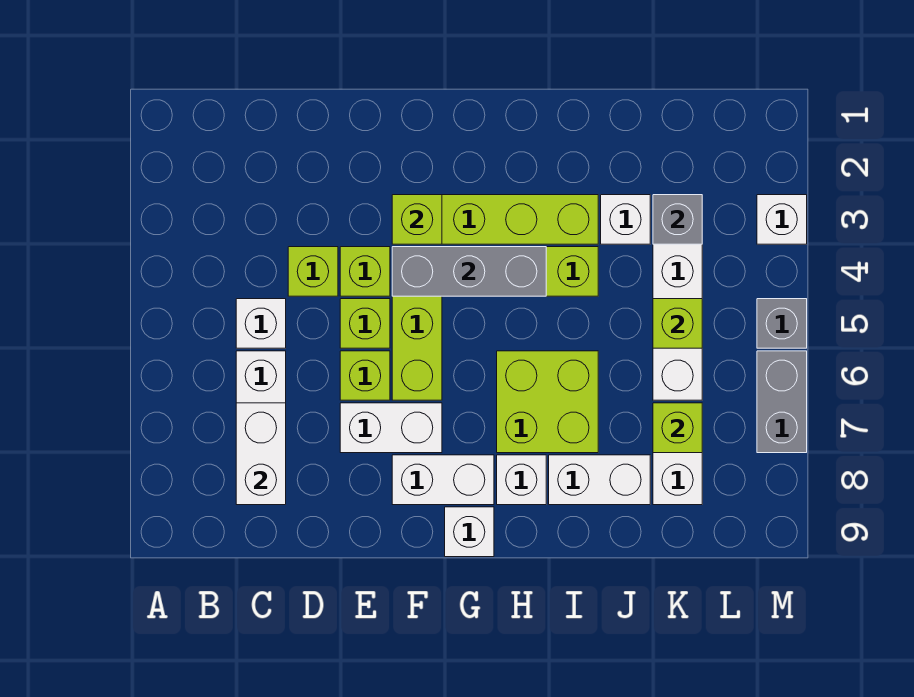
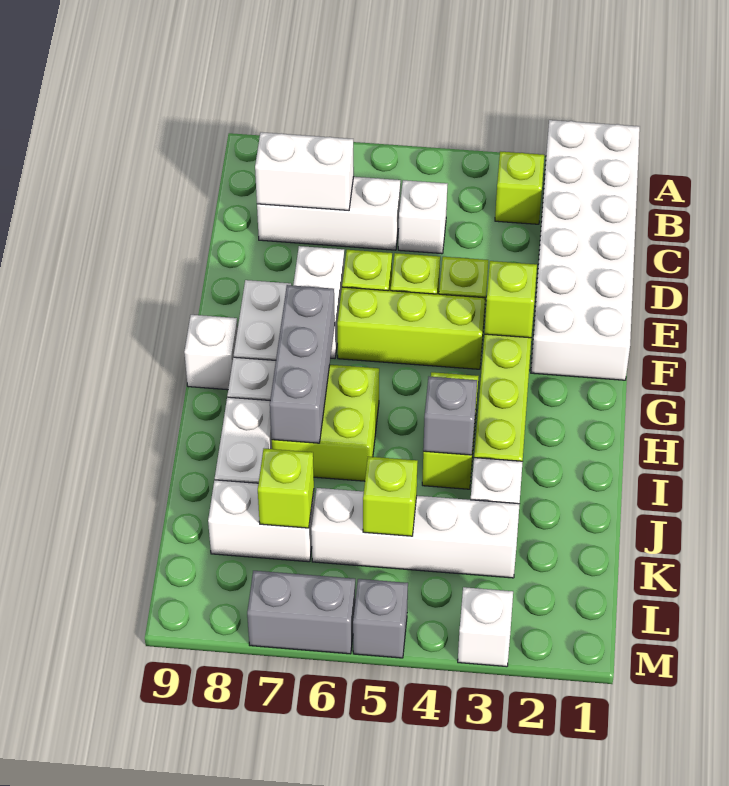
none -> white 2x6 brick [531,120,640,380]
lime 1x1 brick [288,247,338,296] -> lime 1x1 brick moved to [495,151,544,224]
grey 1x3 brick [392,247,546,296] -> grey 1x3 brick moved to [270,285,335,443]
grey 1x1 brick [653,195,702,244] -> grey 1x1 brick moved to [423,377,477,455]

